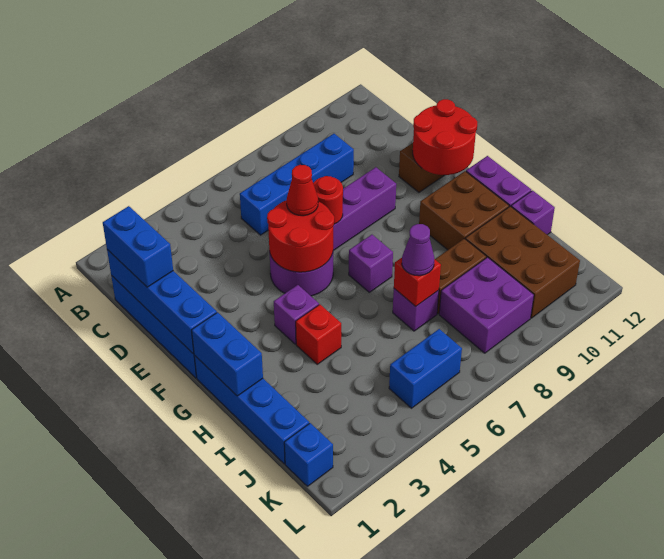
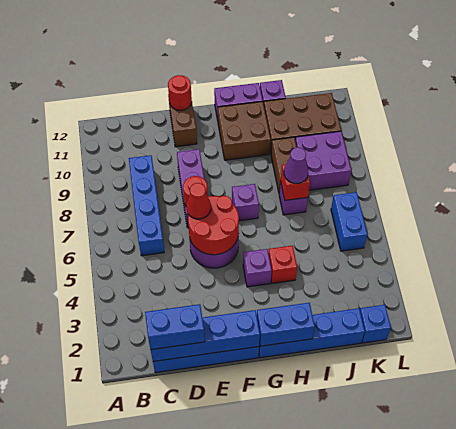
red 2x2 round brick [413,99,477,175] -> red 1x1 round brick [168,75,192,110]

